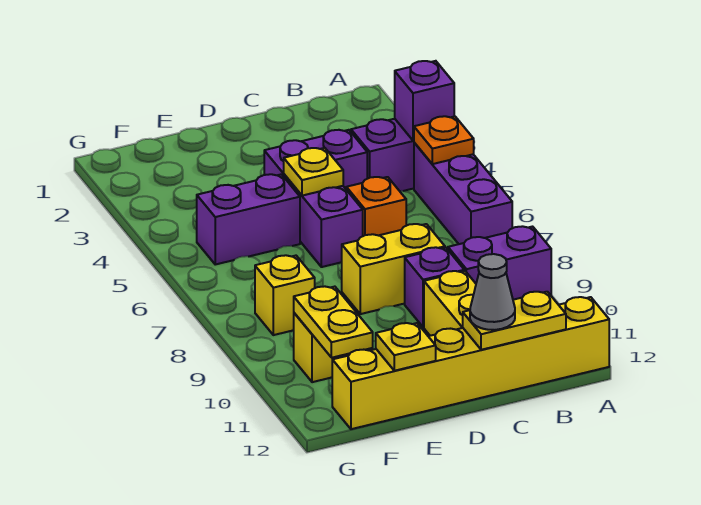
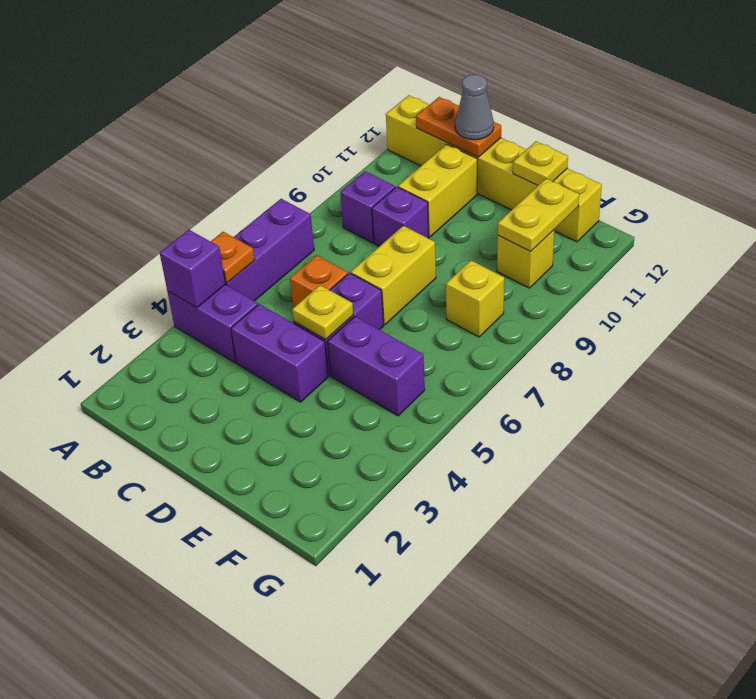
purple 1x2 brick [448,226,551,300] -> purple 1x1 brick [340,171,395,243]
yellow 1x2 plate [463,292,566,350] -> orange 1x2 plate [416,97,501,157]
yellow 1x2 brick [342,224,445,314] -> yellow 1x2 brick turned to [351,226,436,325]

